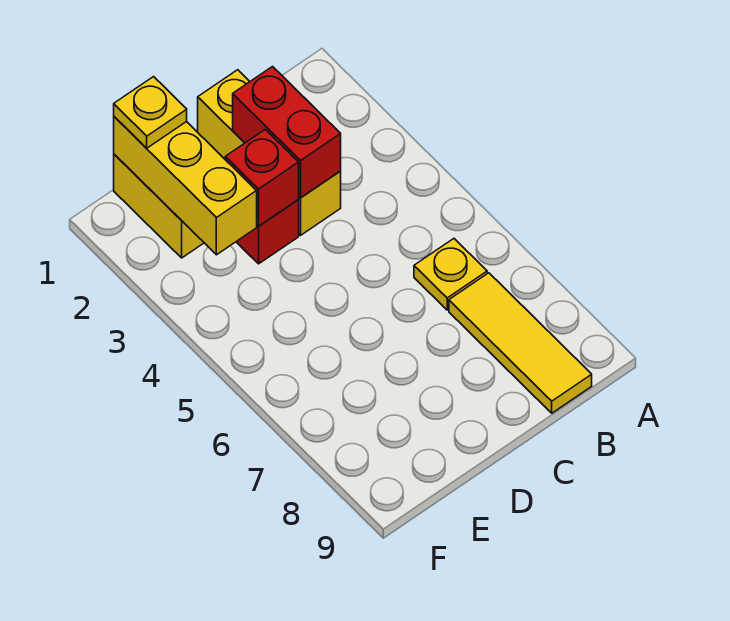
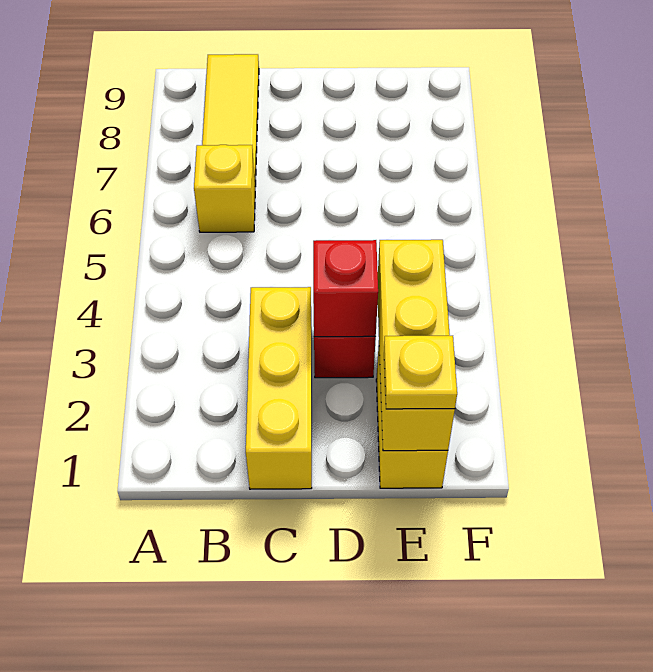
yellow 1x1 plate [414,239,487,310] -> yellow 1x1 brick [194,145,255,232]
red 1x2 brick [233,67,341,198] -> none

